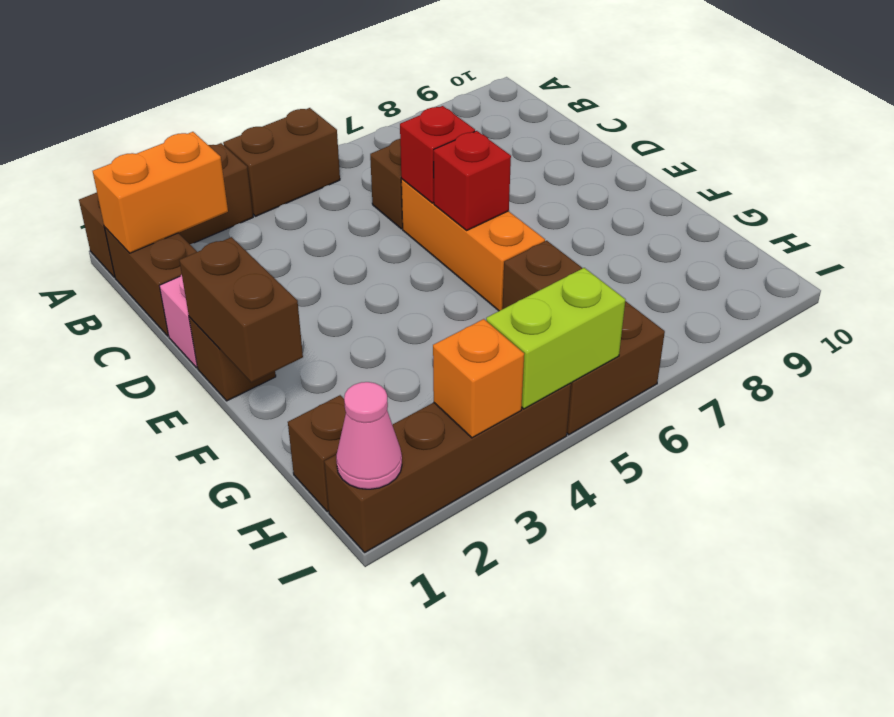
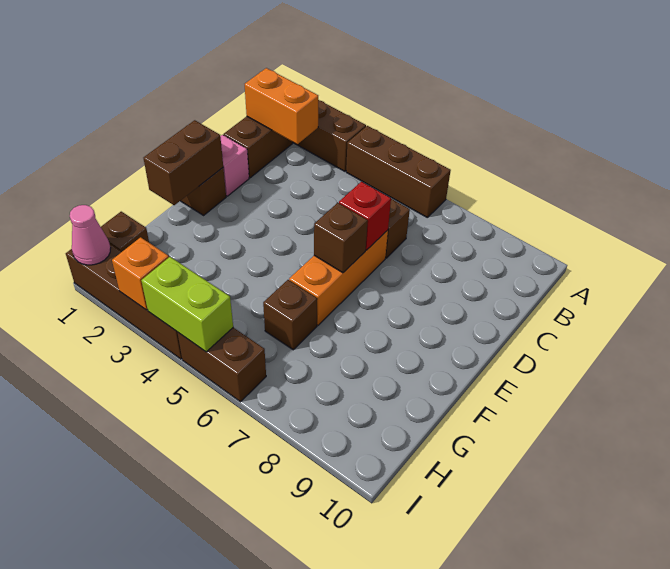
brown 1x2 brick [223,108,340,216] -> brown 1x3 brick [346,126,451,218]
red 1x1 brick [434,131,511,230] -> brown 1x1 brick [314,203,368,273]

